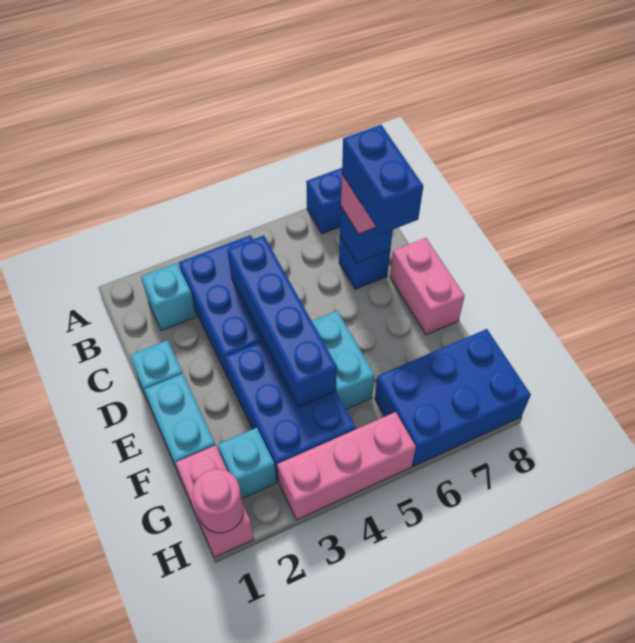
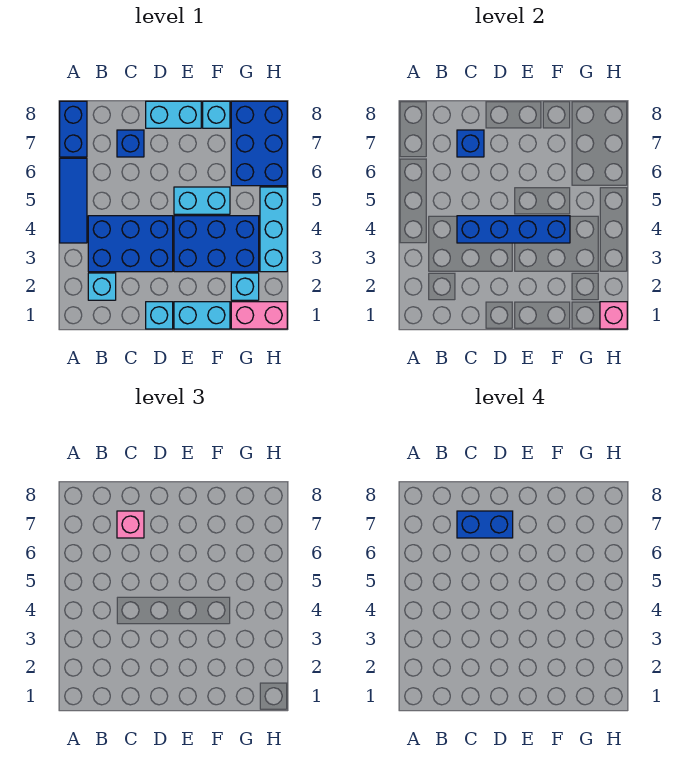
none -> blue 1x3 tile [60,158,87,243]
pink 1x2 brick [390,238,465,335] -> cyan 1x2 brick [146,101,201,128]
none -> cyan 1x1 brick [203,101,230,128]
pink 1x1 round brick [193,469,243,533] -> pink 1x1 brick [600,302,627,329]
pink 1x3 brick [277,412,416,520] -> cyan 1x3 brick [260,187,287,272]

